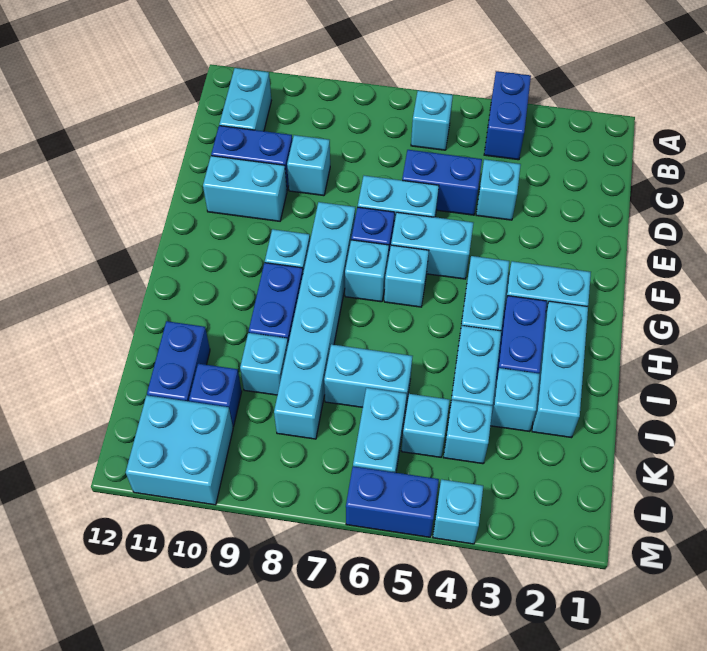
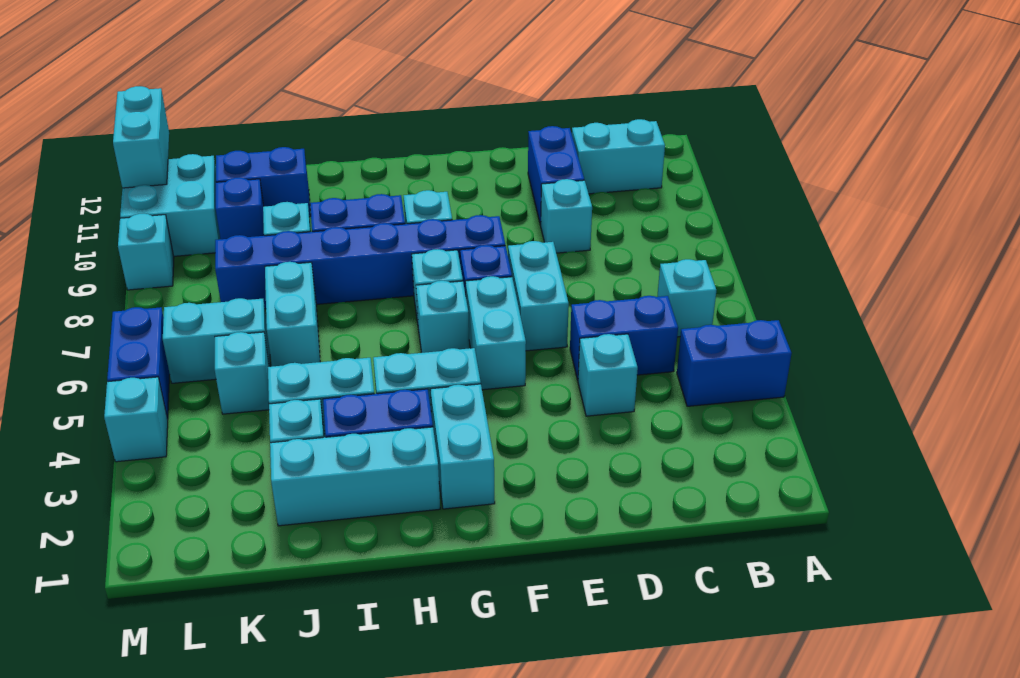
blue 1x2 brick [402,150,482,215] -> blue 1x2 brick turned to [570,296,678,380]
cyan 1x2 brick [203,156,287,221] -> cyan 1x2 brick moved to [113,86,169,188]
cyan 1x6 brick [274,202,355,439] -> blue 1x6 brick [215,215,505,309]
cyan 1x1 brick [443,400,493,464] -> cyan 1x1 brick moved to [118,214,174,290]

